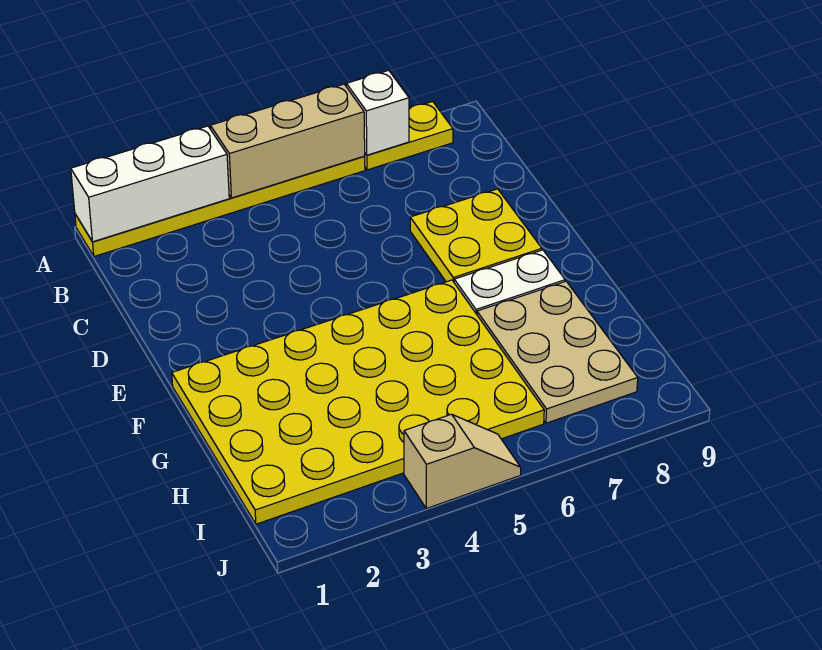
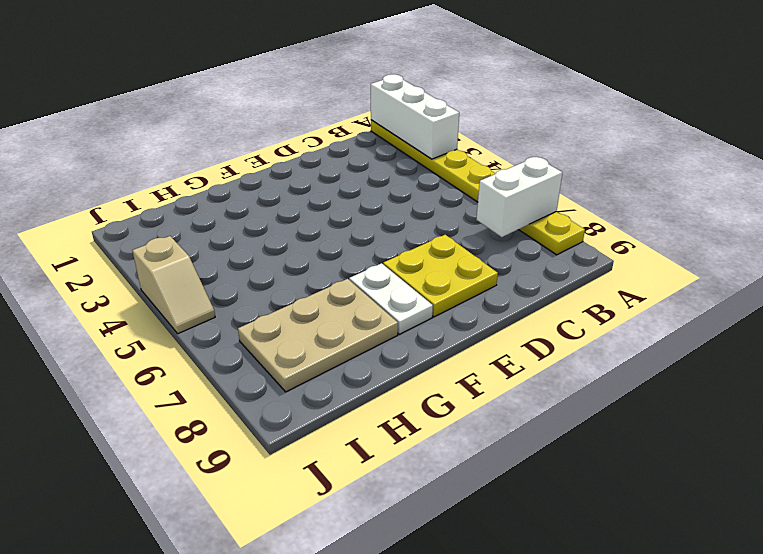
tan 1x3 brick [210,84,365,198] -> none
white 1x1 brick [346,70,409,155] -> white 1x2 brick [476,157,562,237]
yellow 4x6 plate [172,280,544,524] -> none

